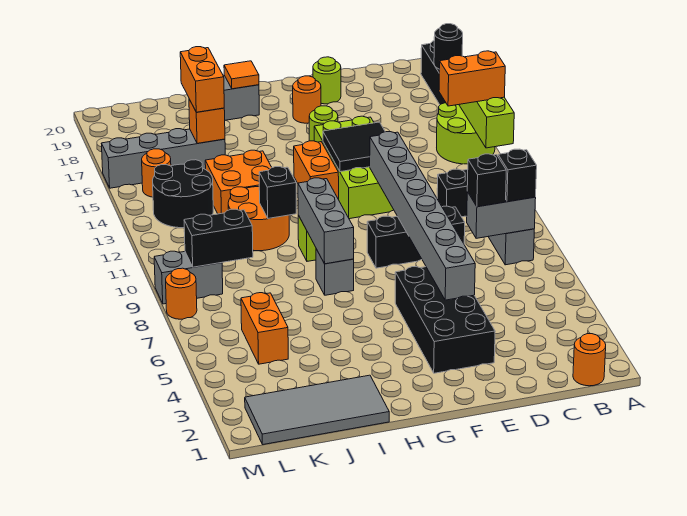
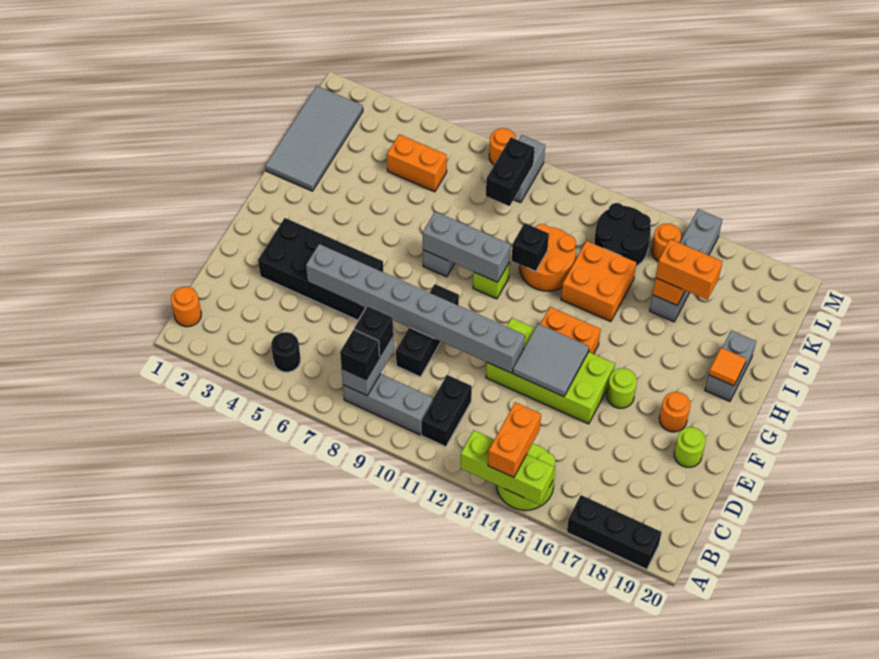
black 1x1 round brick [434,24,463,69] -> black 1x1 round brick moved to [271,332,301,372]
black 2x2 tile [323,122,385,172] -> grey 2x2 tile [513,324,589,397]

